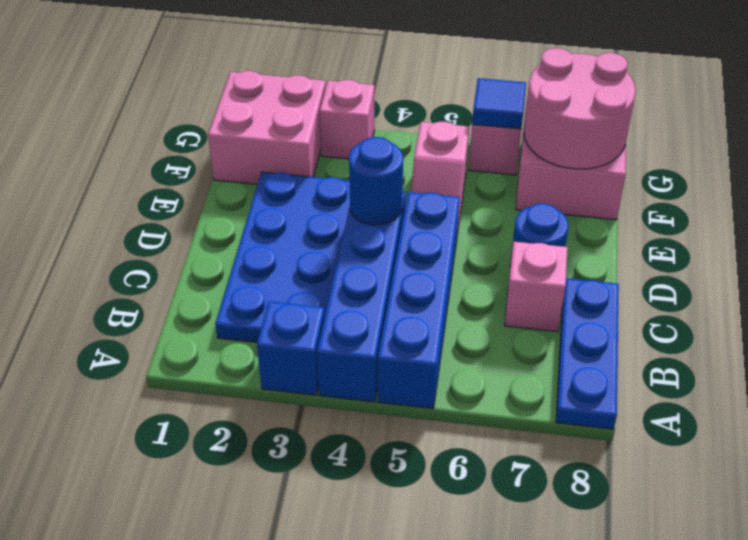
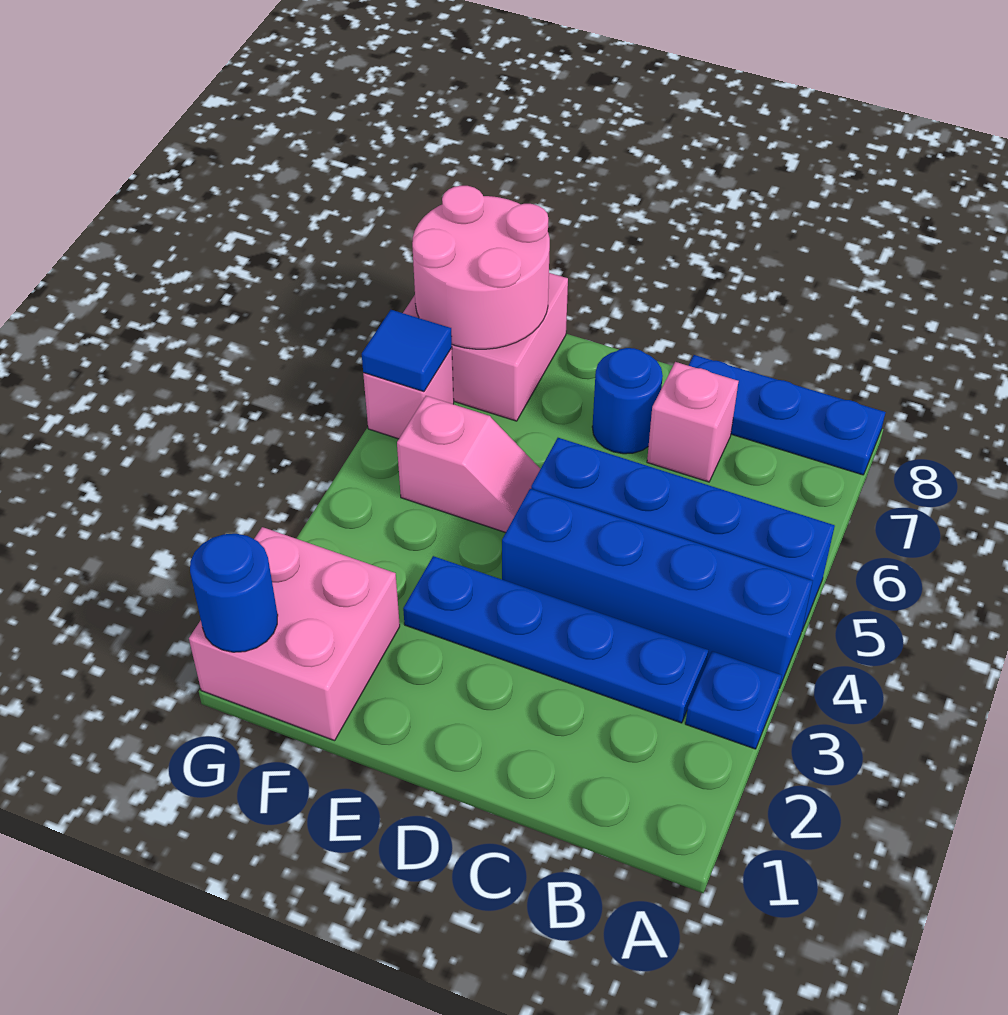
blue 1x1 brick [257,302,324,395] -> blue 1x1 plate [685,651,782,749]
blue 2x4 plate [216,172,350,342] -> blue 1x4 plate [403,556,708,723]
blue 1x1 round brick [349,137,403,225] -> blue 1x1 round brick moved to [190,534,278,652]
pink 1x1 brick [320,80,374,159] -> none

